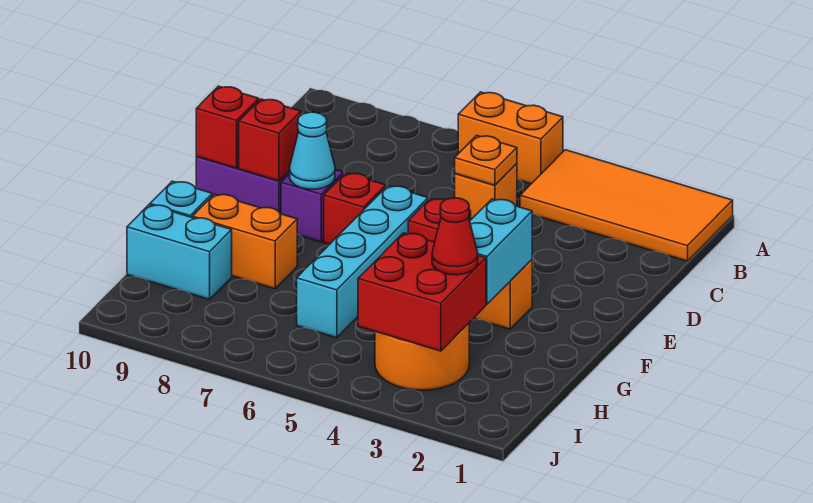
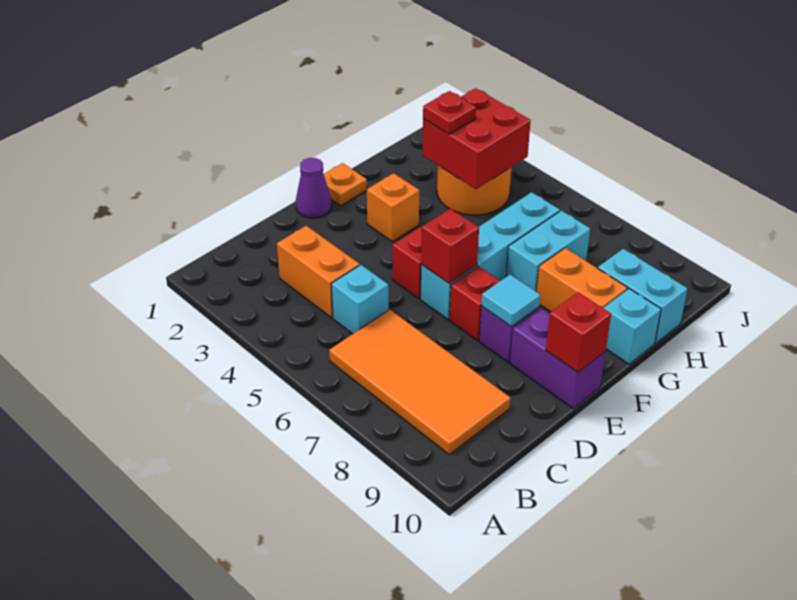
orange 2x4 tile [520,150,733,261] -> orange 2x4 tile moved to [329,310,510,454]
orange 1x2 brick [458,92,563,184] -> orange 1x2 brick moved to [277,226,360,318]
orange 1x1 brick [455,164,517,219] -> cyan 1x1 brick [331,265,388,334]
orange 1x1 plate [455,135,517,185] -> orange 1x1 plate moved to [324,163,367,206]
none -> purple 1x1 cone [296,158,332,218]
cyan 1x1 cone [290,112,335,189] -> cyan 1x1 tile [481,275,540,327]
red 1x1 brick [239,99,301,181] -> red 1x1 brick moved to [421,209,479,283]
cyan 1x2 brick [470,199,532,304] -> cyan 1x2 brick moved to [506,211,590,291]
red 1x1 cone [432,198,478,275] -> red 1x1 plate [423,91,476,134]

